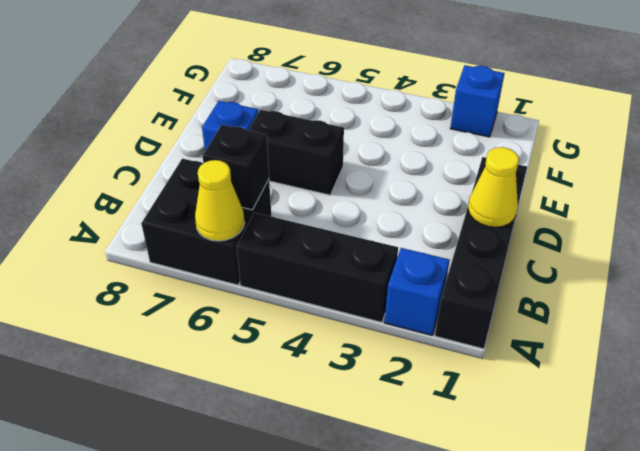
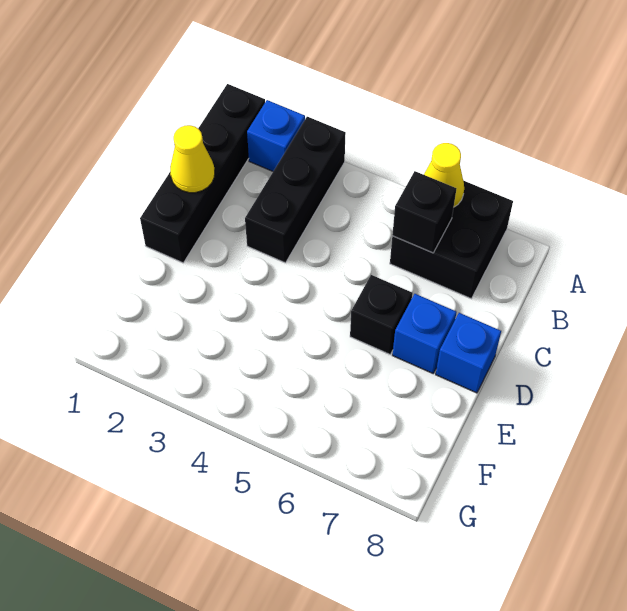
black 1x3 brick [236,213,398,322] -> black 1x3 brick turned to [245,117,346,263]
black 1x2 brick [248,110,344,195] -> black 1x1 brick [350,275,412,354]
blue 1x1 brick [450,65,505,137] -> blue 1x1 brick moved to [436,313,501,393]

